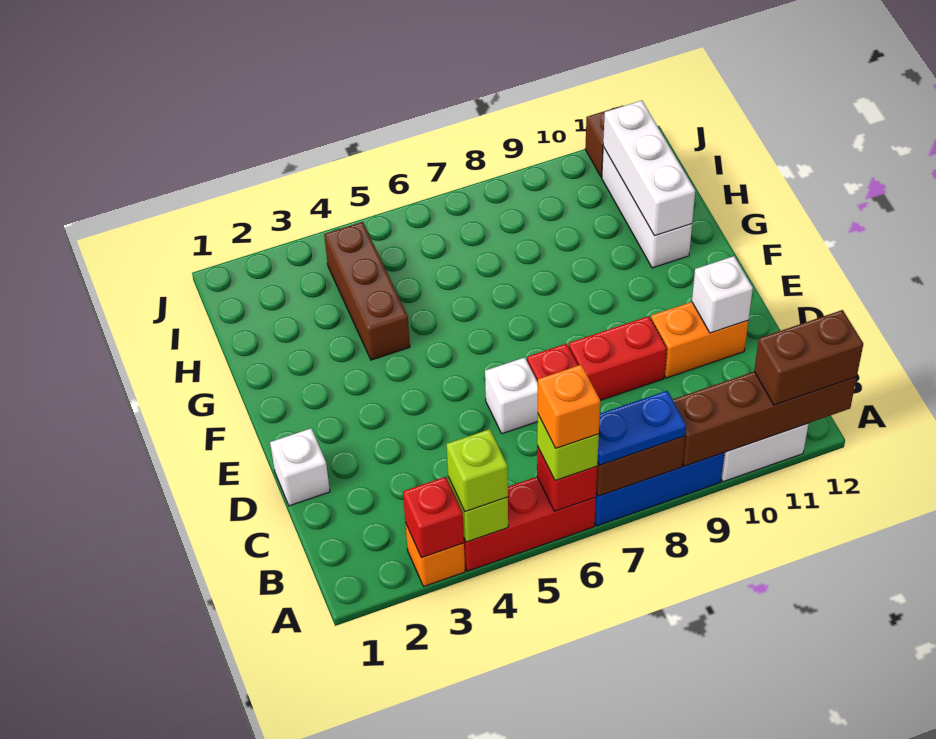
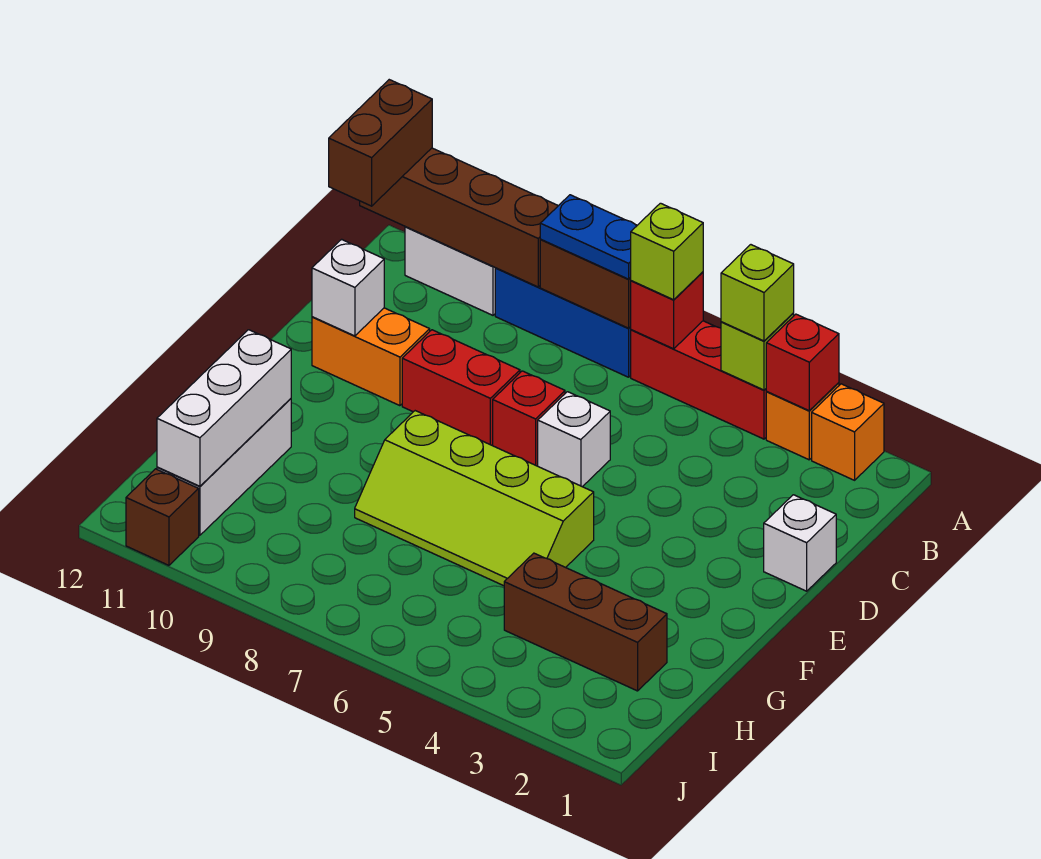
orange 1x1 brick [538,365,600,448] -> orange 1x1 brick moved to [812,384,884,480]
brown 1x2 brick [754,310,863,405] -> brown 1x2 brick turned to [329,80,432,206]
none -> lime 2x4 slope [355,411,594,586]
brown 1x3 brick [324,222,410,360] -> brown 1x3 brick turned to [504,553,667,691]

